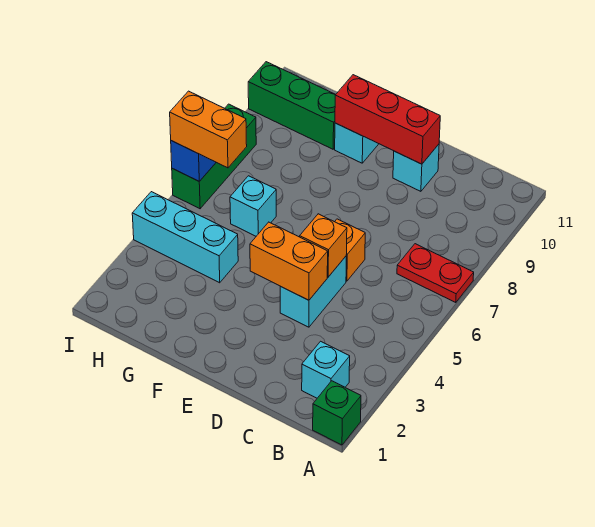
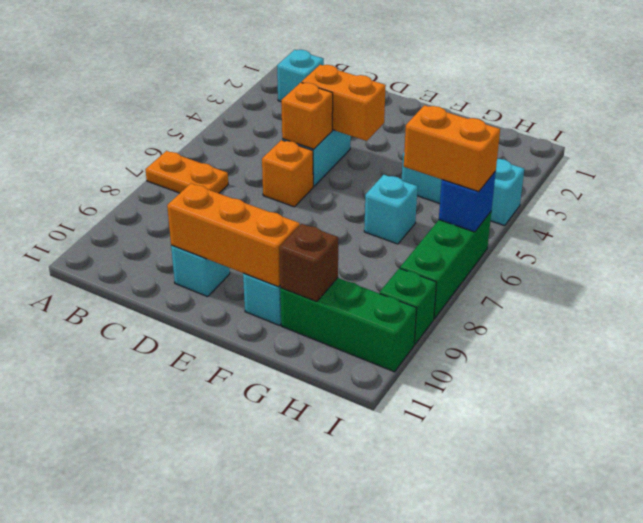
green 1x1 brick [313,381,361,445] -> green 1x1 brick moved to [380,268,436,345]
red 1x2 plate [397,244,474,302] -> orange 1x2 plate [145,151,228,193]
red 1x3 brick [335,75,440,164] -> orange 1x3 brick [167,183,300,287]
none -> brown 1x1 brick [279,224,338,302]

